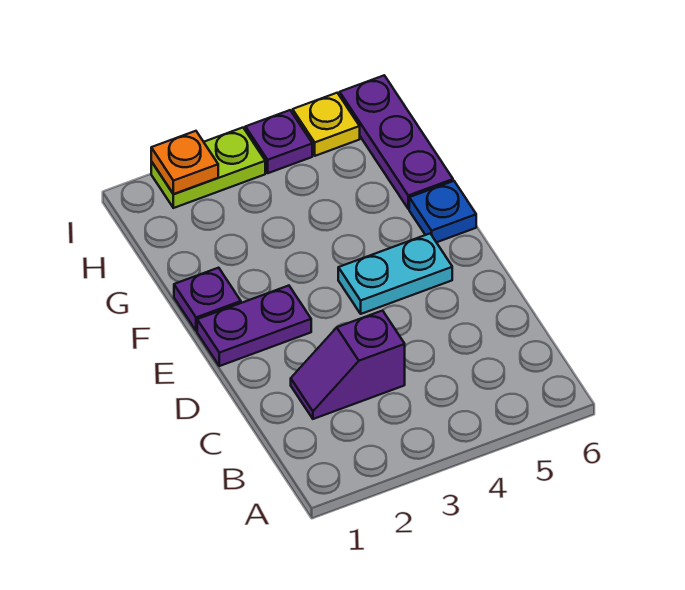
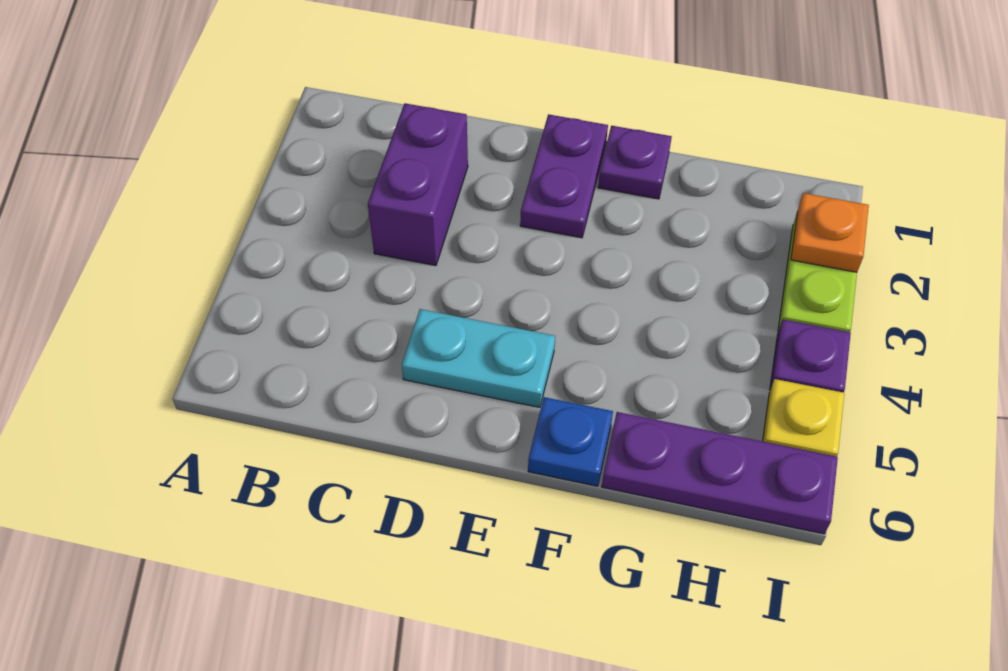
purple 1x2 slope [291,310,405,419] -> purple 1x2 brick [368,103,468,266]
cyan 1x2 plate [338,234,452,314] -> cyan 1x2 plate turned to [402,309,555,407]

